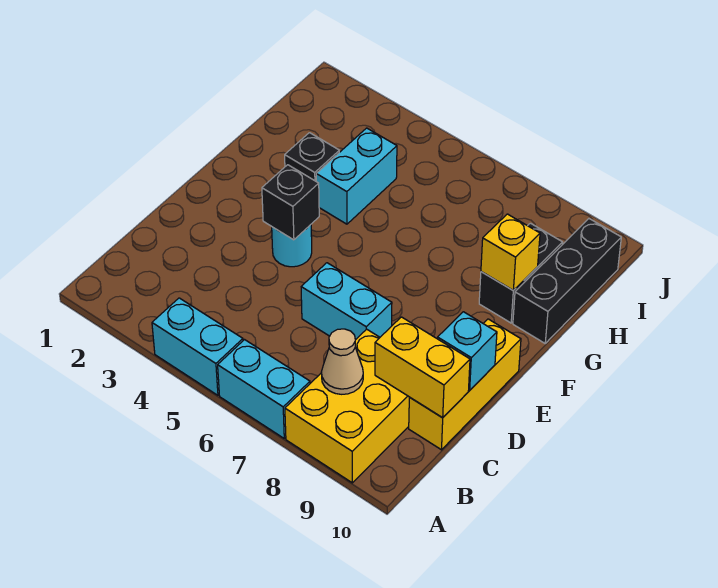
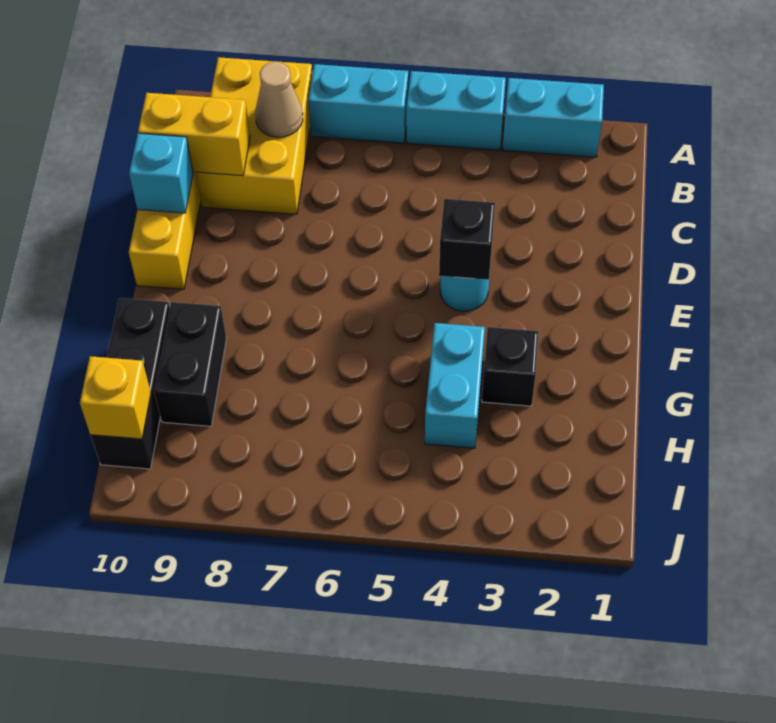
cyan 1x2 brick [301,263,392,340] -> cyan 1x2 brick moved to [503,78,604,157]
yellow 1x1 brick [481,214,540,290] -> yellow 1x1 brick moved to [80,356,151,439]

